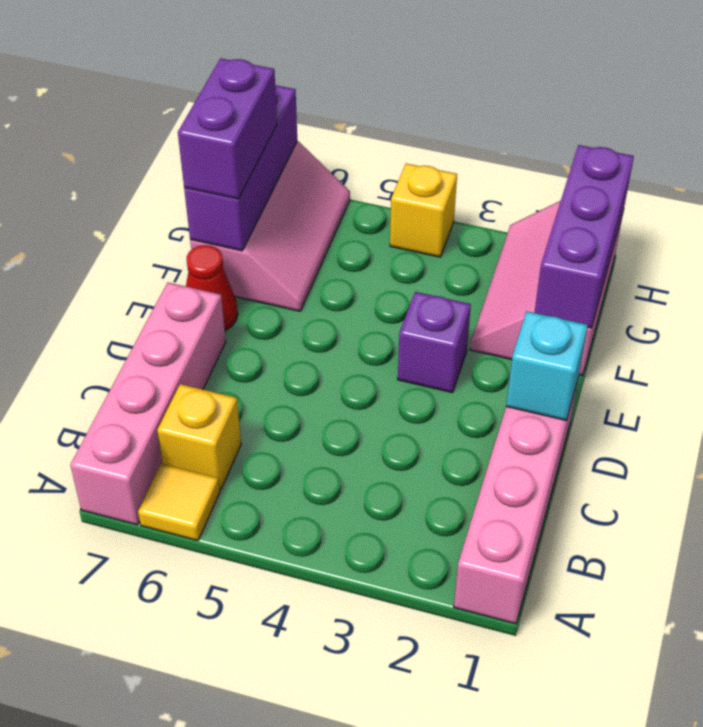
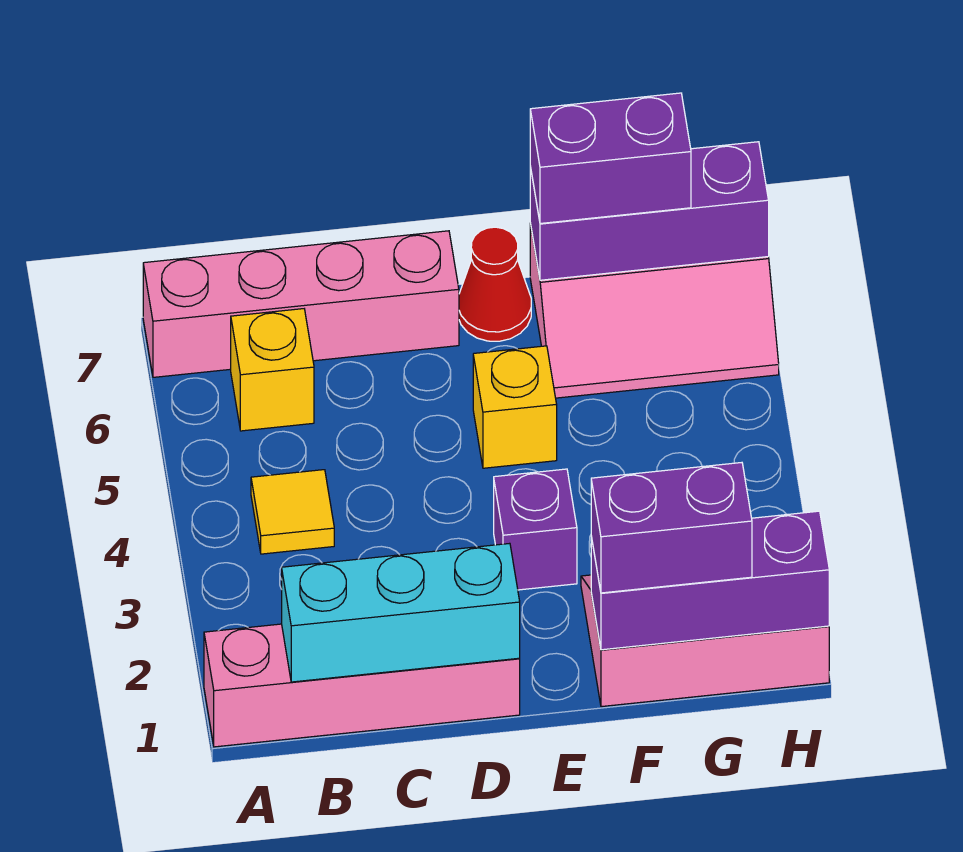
yellow 1x1 tile [138,464,220,541] -> yellow 1x1 tile moved to [251,470,334,554]
cyan 1x1 brick [506,311,588,421] -> cyan 1x3 brick [282,543,520,682]
none -> purple 1x2 brick [591,463,752,593]
yellow 1x1 brick [390,164,457,257] -> yellow 1x1 brick moved to [473,346,557,468]

